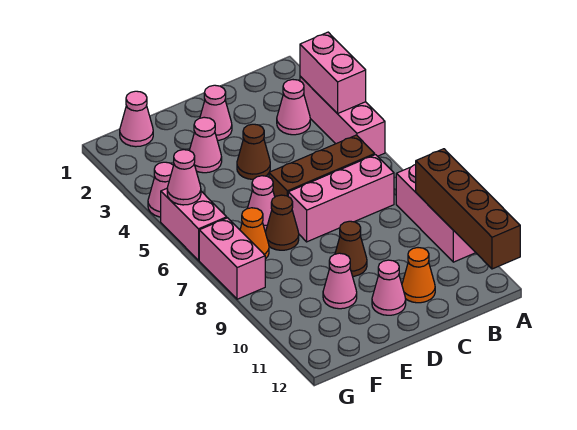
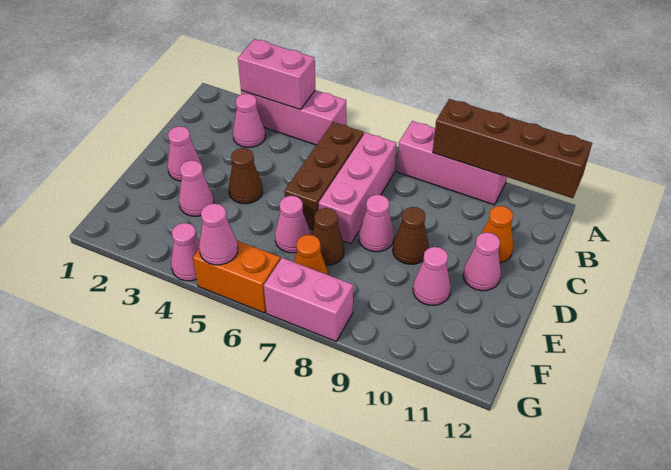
pink 1x1 cone [120,91,153,147] -> pink 1x1 cone moved to [359,195,394,252]
pink 1x2 brick [161,189,227,260] -> orange 1x2 brick [193,241,280,313]

